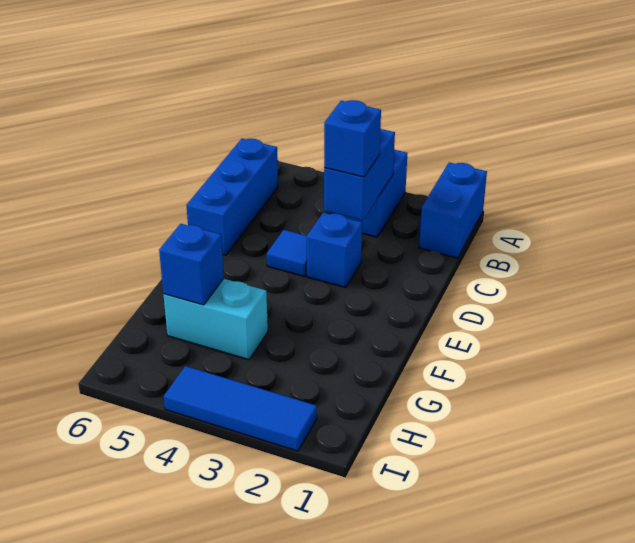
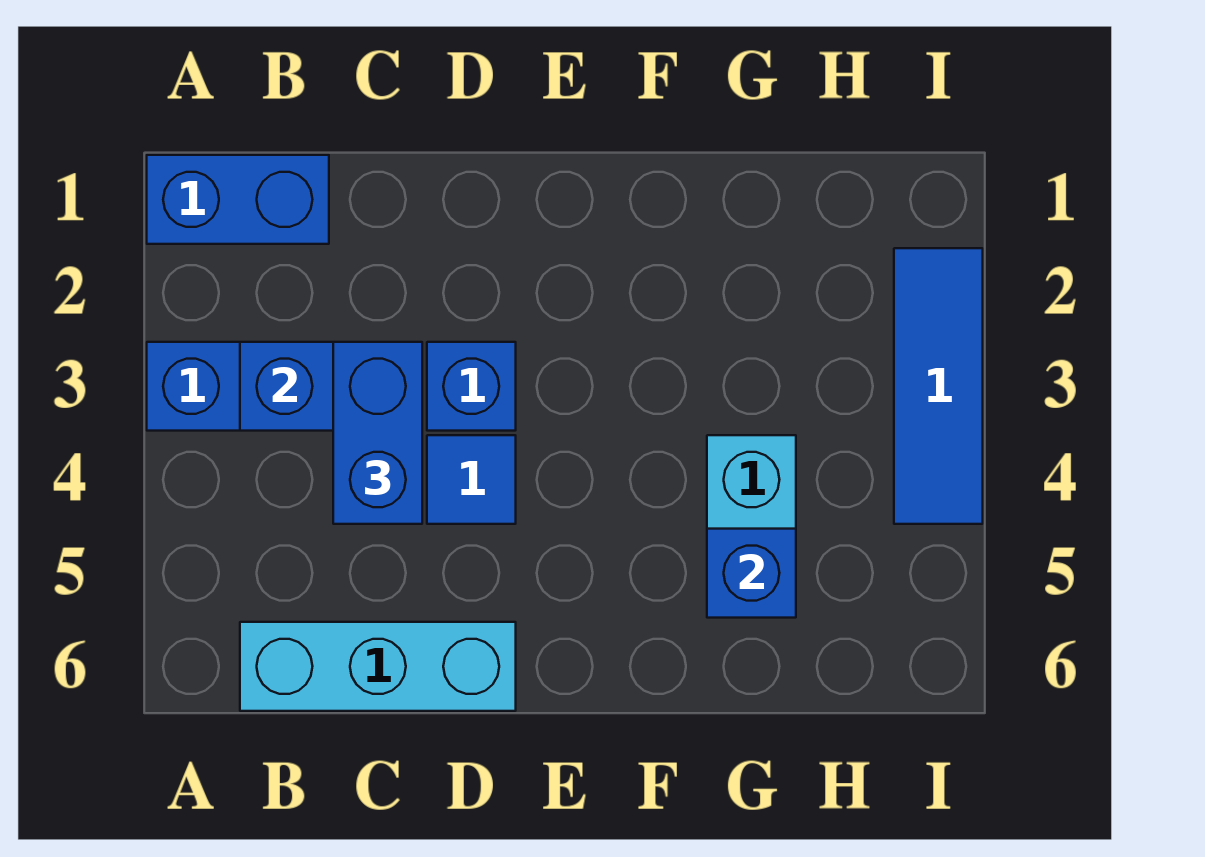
blue 1x3 brick [186,139,278,255] -> cyan 1x3 brick [240,622,516,711]
blue 1x1 brick [324,100,381,177] -> blue 1x2 brick [333,342,422,524]

